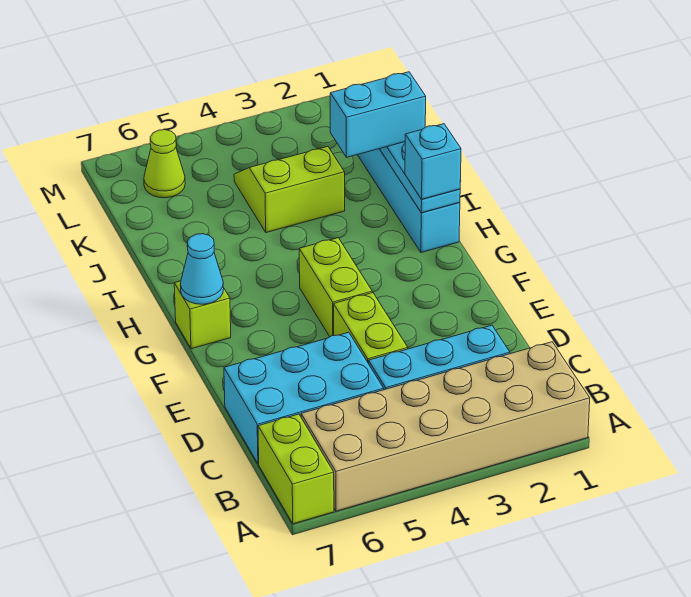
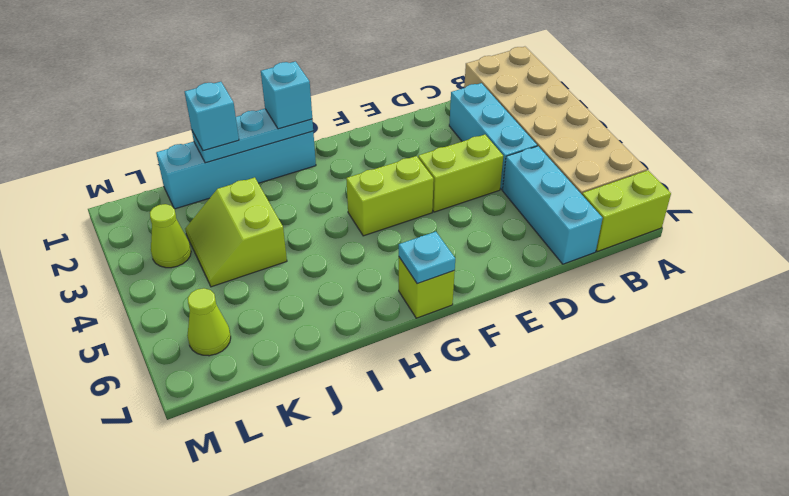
cyan 2x3 brick [224,332,384,464] -> cyan 1x3 brick [502,146,603,264]
cyan 1x1 cone [180,234,224,304] -> cyan 1x1 plate [399,232,455,284]
cyan 1x2 brick [330,72,426,157] -> cyan 1x1 brick [185,82,239,151]
none -> lime 1x1 cone [150,204,191,268]

